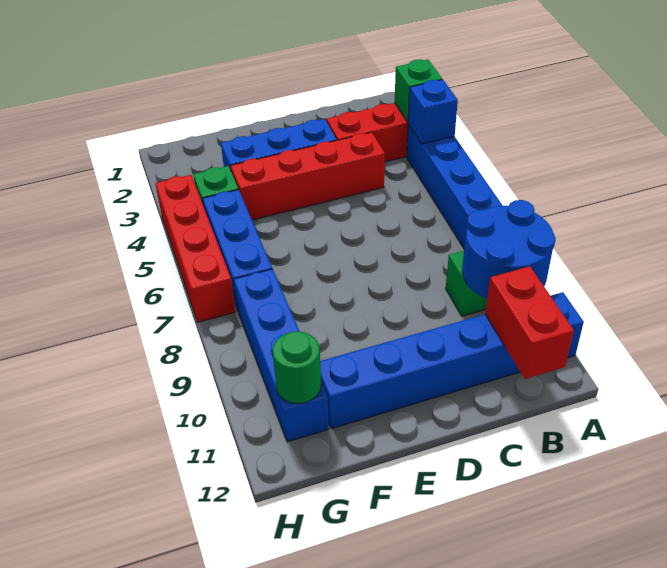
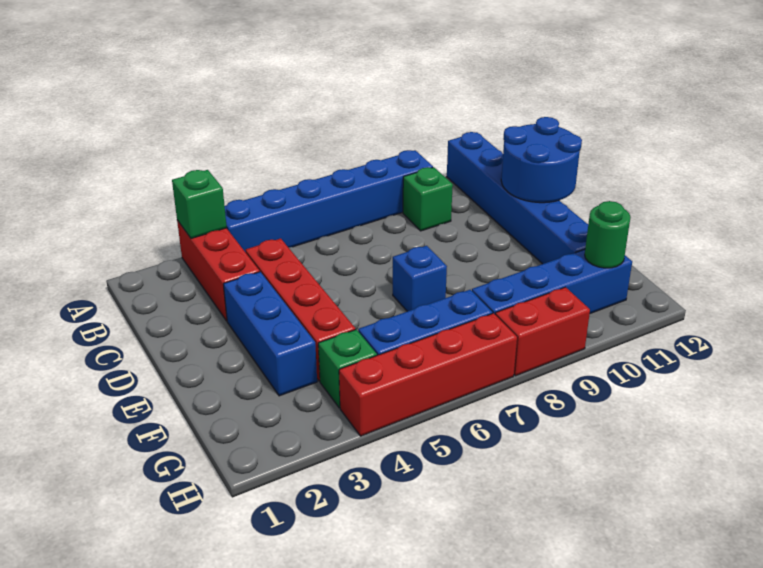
blue 1x1 brick [408,80,458,144] -> blue 1x1 brick moved to [393,246,447,311]
blue 2x2 round brick [462,200,556,299] -> blue 2x2 round brick moved to [501,117,582,203]
red 1x2 brick [485,266,574,379] -> red 1x2 brick moved to [495,287,590,376]

